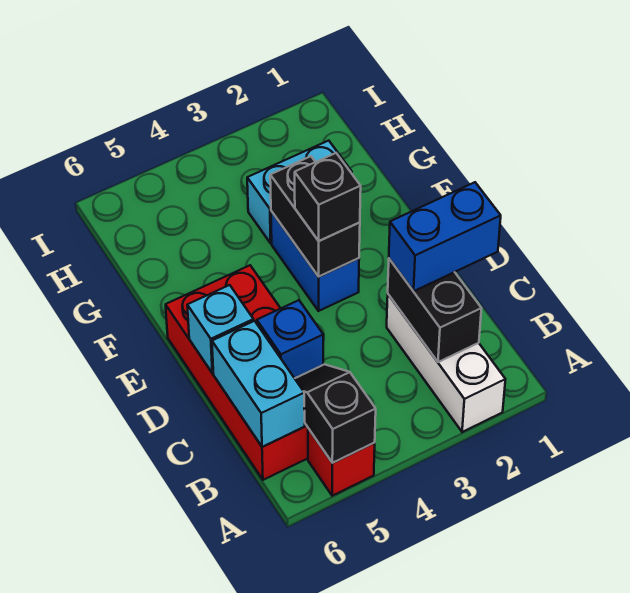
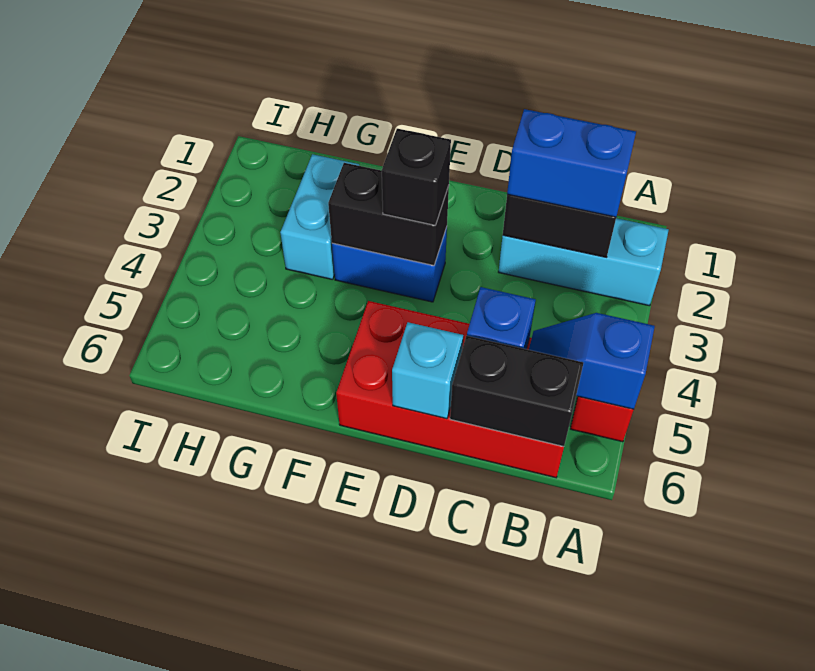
white 1x3 brick [387,294,506,432] -> cyan 1x3 brick [499,218,669,306]
black 1x2 slope [295,364,376,463] -> blue 1x2 slope [529,313,655,410]
cyan 1x2 brick [212,321,305,447] -> black 1x2 brick [450,336,583,447]
blue 1x2 brick [389,182,501,291] -> blue 1x2 brick turned to [507,109,636,217]

